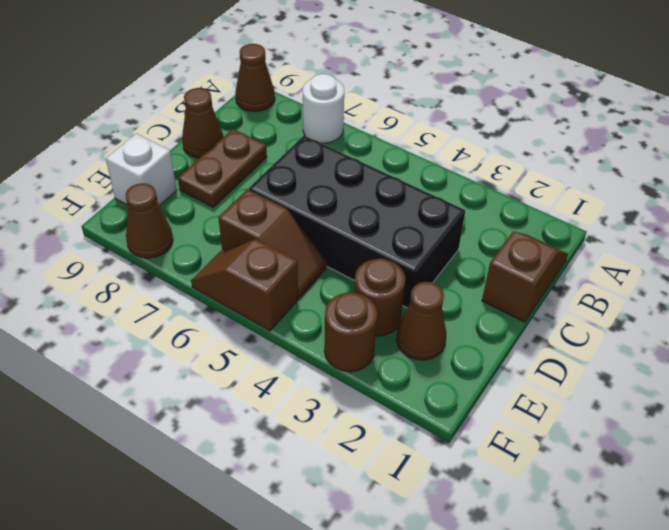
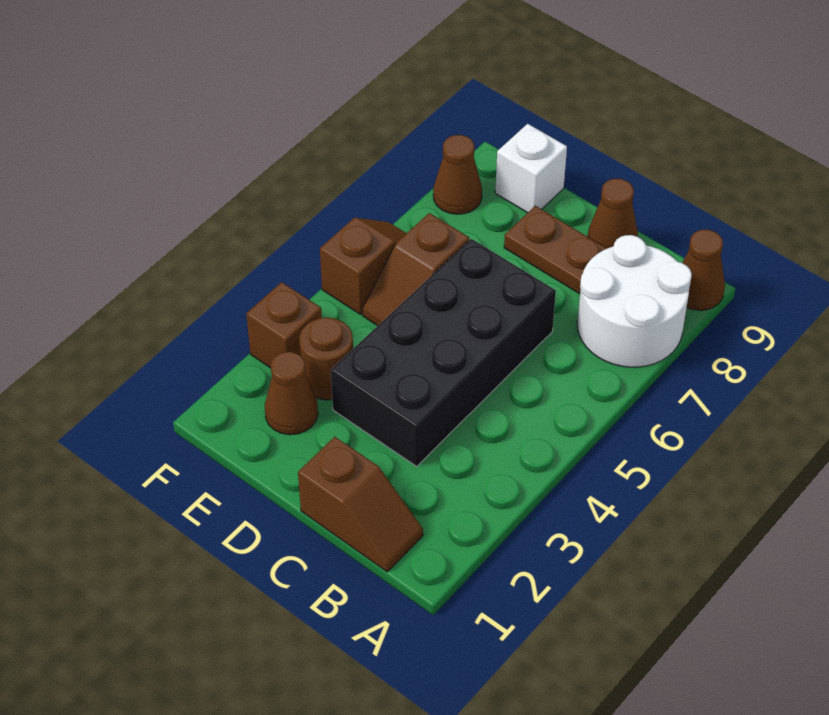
white 1x1 round brick [302,74,344,143] -> white 2x2 round brick [577,235,692,367]
brown 1x1 round brick [324,293,377,372] -> brown 1x1 brick [246,282,322,368]

